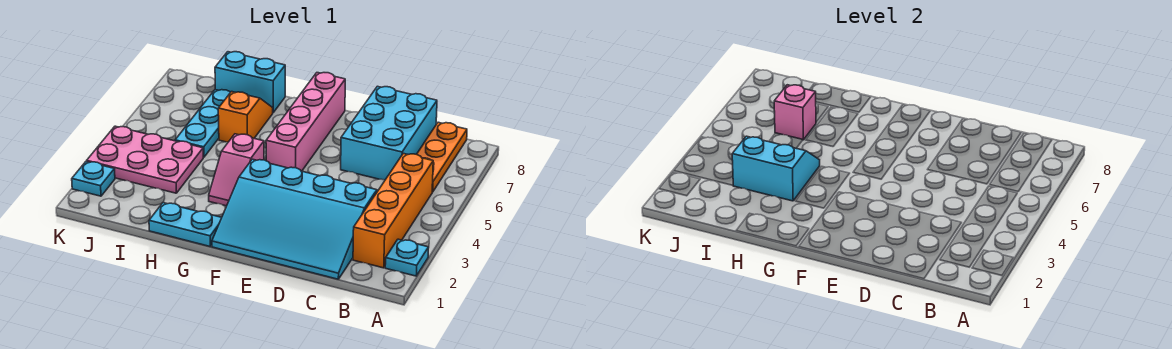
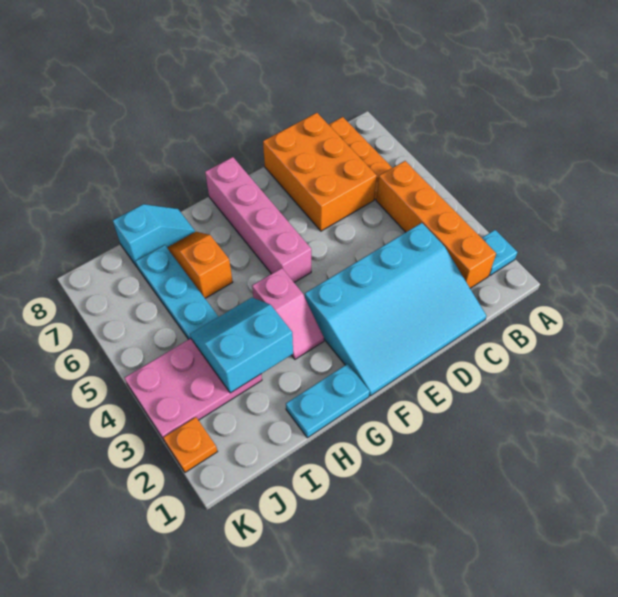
cyan 2x3 brick [341,86,437,180] -> orange 2x3 brick [263,113,377,231]
cyan 1x2 brick [215,52,285,112] -> cyan 1x2 slope [113,204,195,267]
pink 1x1 brick [774,85,816,140] -> none
cyan 1x1 plate [72,161,115,196] -> orange 1x1 plate [163,417,217,472]

